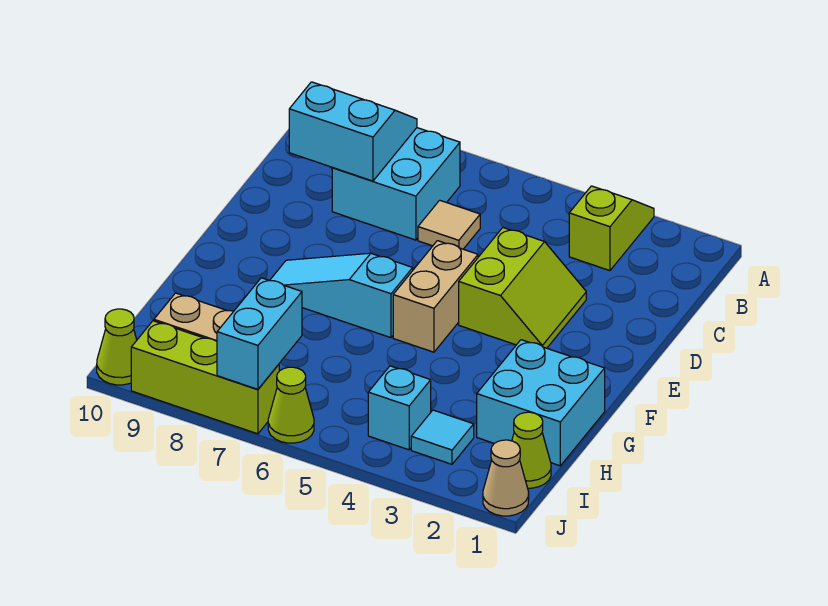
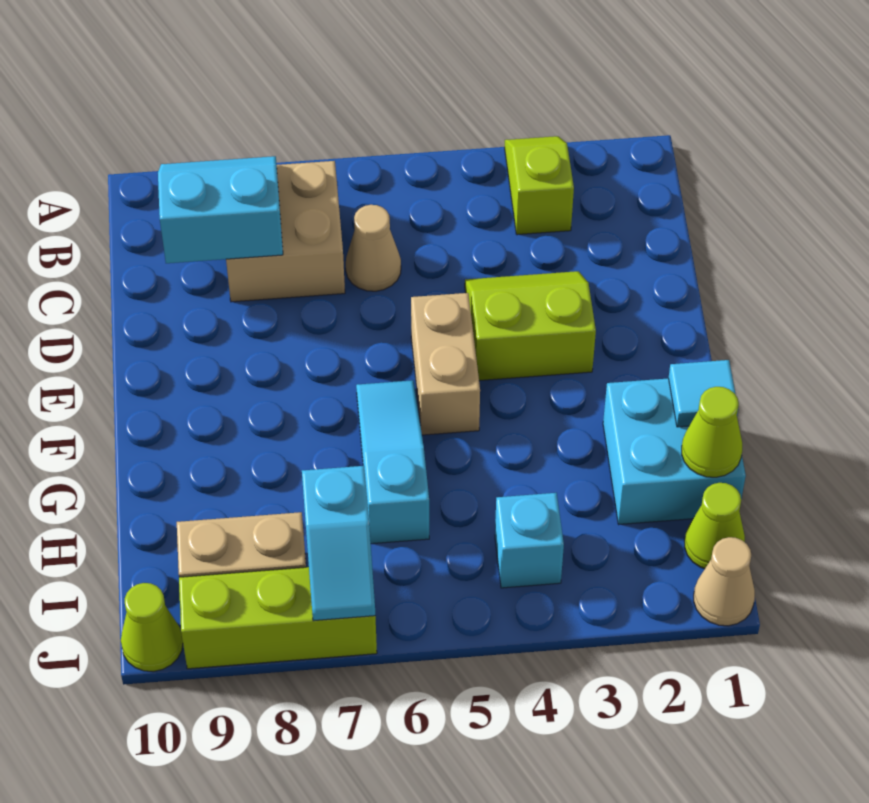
cyan 2x2 brick [332,128,460,240] -> tan 2x2 brick [226,161,345,302]
tan 1x1 tile [418,200,480,249] -> tan 1x1 cone [346,205,401,291]
lime 2x2 slope [459,228,586,348] -> lime 2x2 slope turned to [465,271,596,381]
cyan 1x3 slope [270,253,413,338] -> cyan 1x3 slope turned to [356,380,429,544]
cyan 1x1 tile [411,410,474,464] -> cyan 1x1 tile moved to [669,360,738,427]
cyan 1x2 brick [217,278,302,389] -> cyan 1x2 slope [302,466,375,621]
lime 1x1 cone [268,367,314,443] -> lime 1x1 cone moved to [682,387,742,477]

